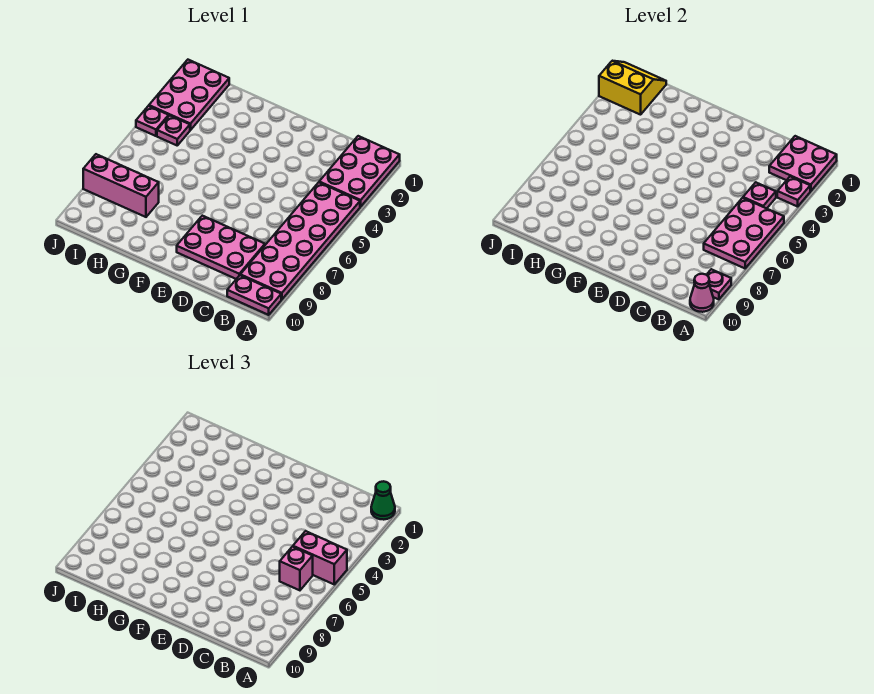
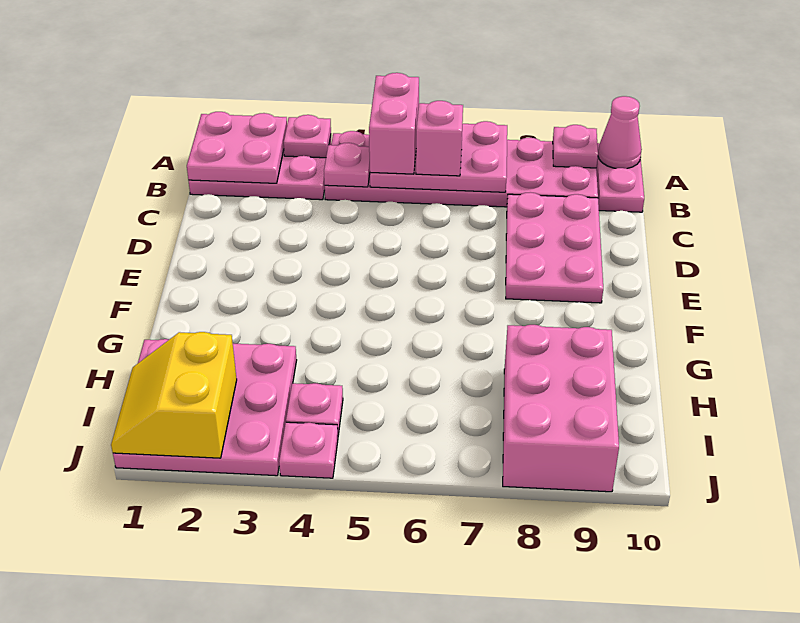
green 1x1 cone [371,481,395,520] -> none
pink 1x3 brick [83,154,159,217] -> pink 2x3 brick [503,325,619,492]
pink 2x3 plate [149,60,229,130] -> pink 3x3 plate [113,339,297,476]

